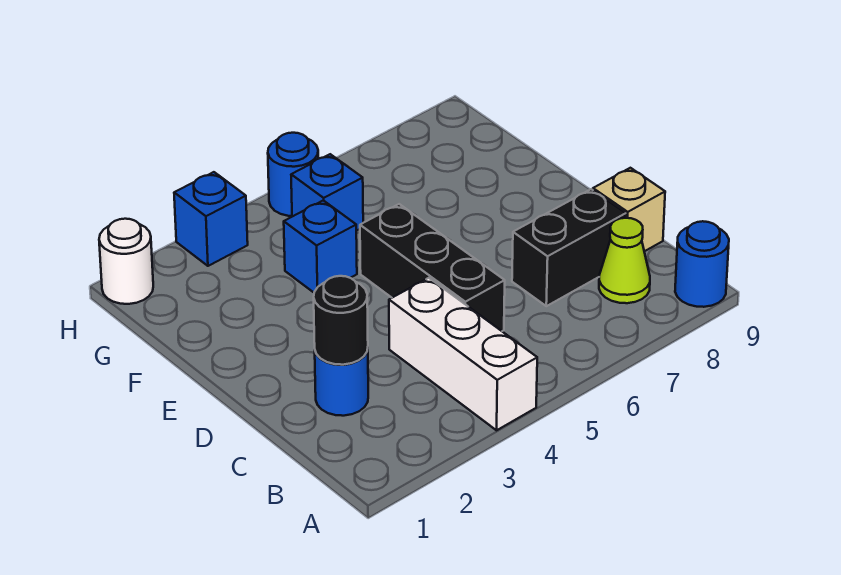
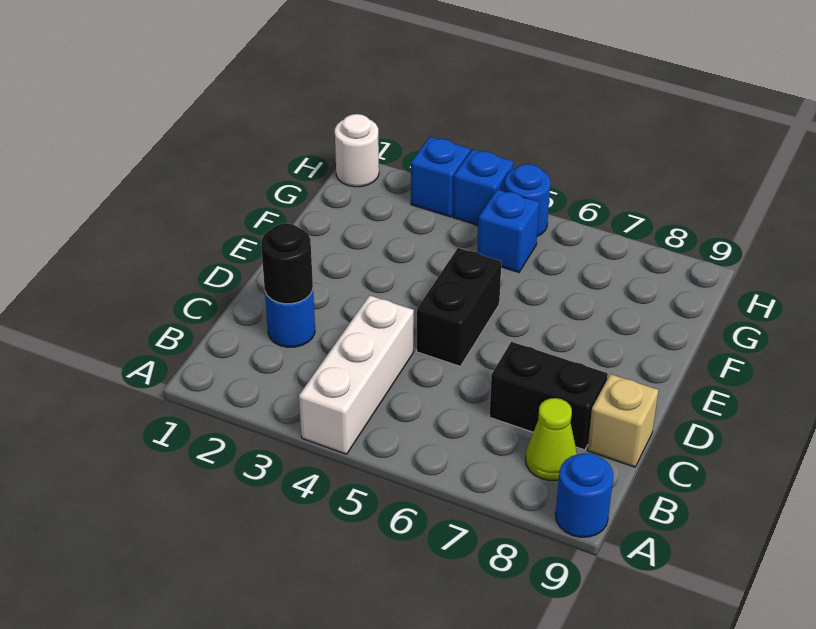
black 1x3 brick [360,204,505,331] -> black 1x2 brick [417,248,501,366]
blue 1x1 brick [284,200,357,292] -> blue 1x1 brick moved to [453,149,513,225]

